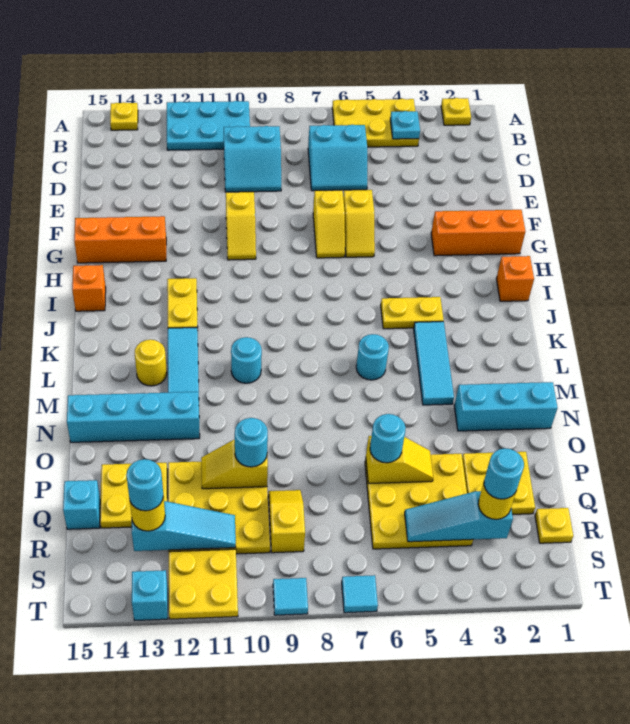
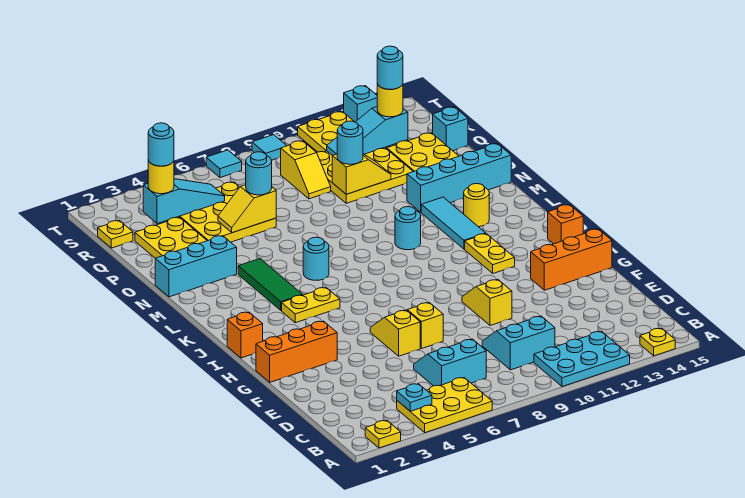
cyan 1x3 tile [414,322,454,405] -> green 1x3 tile [238,259,302,310]

